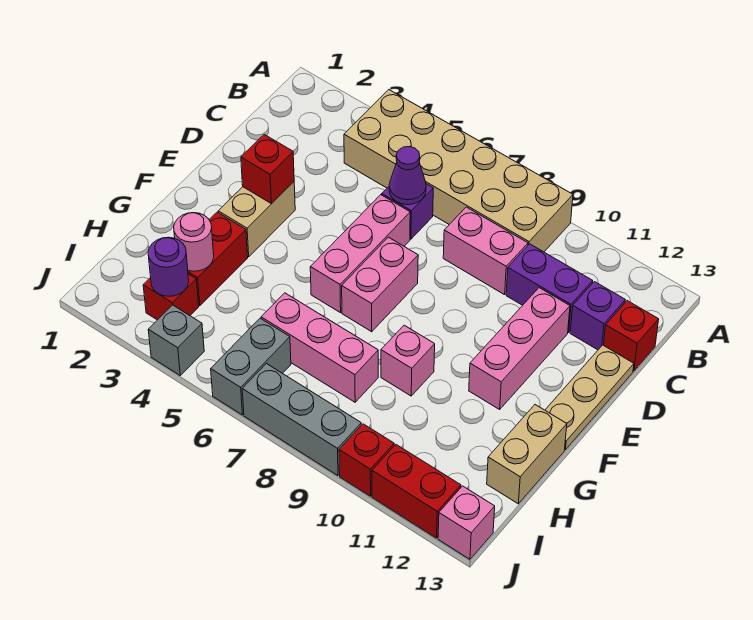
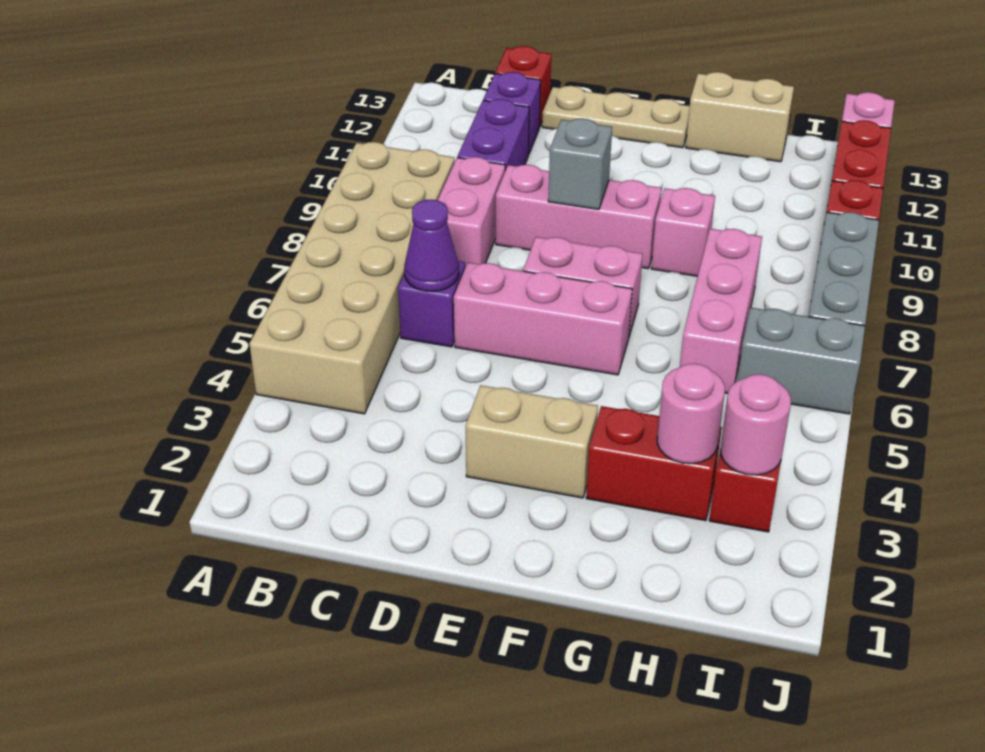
pink 1x3 brick [469,288,570,409] -> pink 1x3 brick moved to [496,165,662,269]
red 1x1 brick [241,135,294,204] -> none
purple 1x1 round brick [148,237,189,296] -> pink 1x1 round brick [721,374,791,475]
grey 1x1 brick [148,305,204,375] -> grey 1x1 brick moved to [548,118,612,210]

